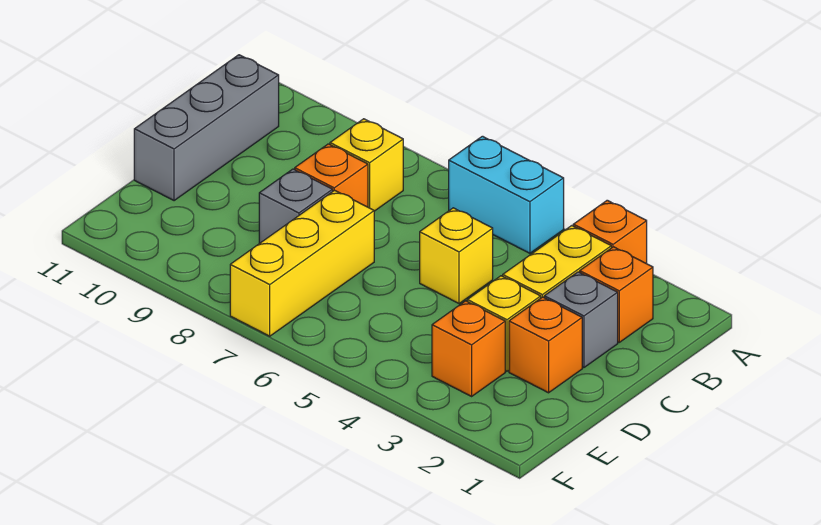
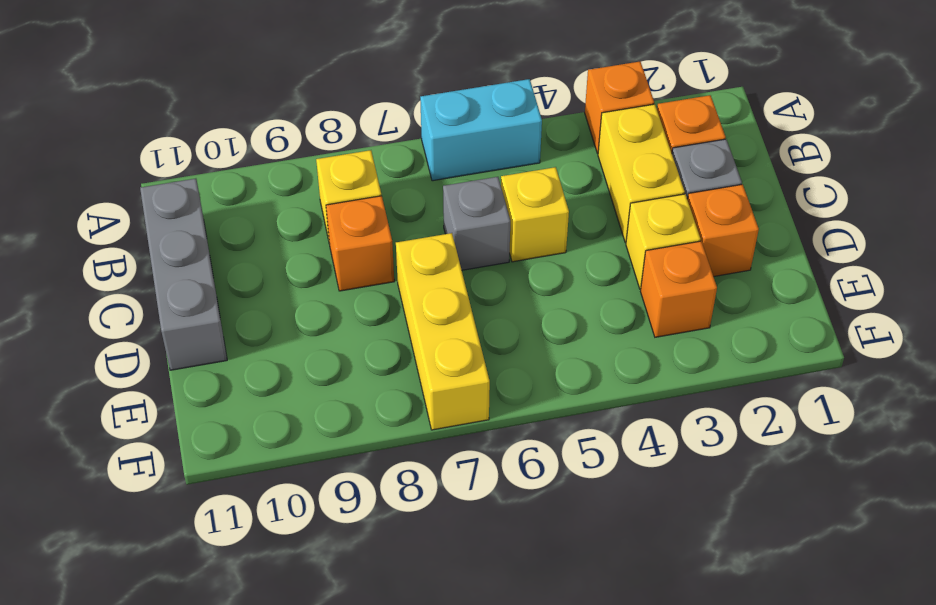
grey 1x1 brick [259,169,333,243] -> grey 1x1 brick moved to [443,177,510,270]

